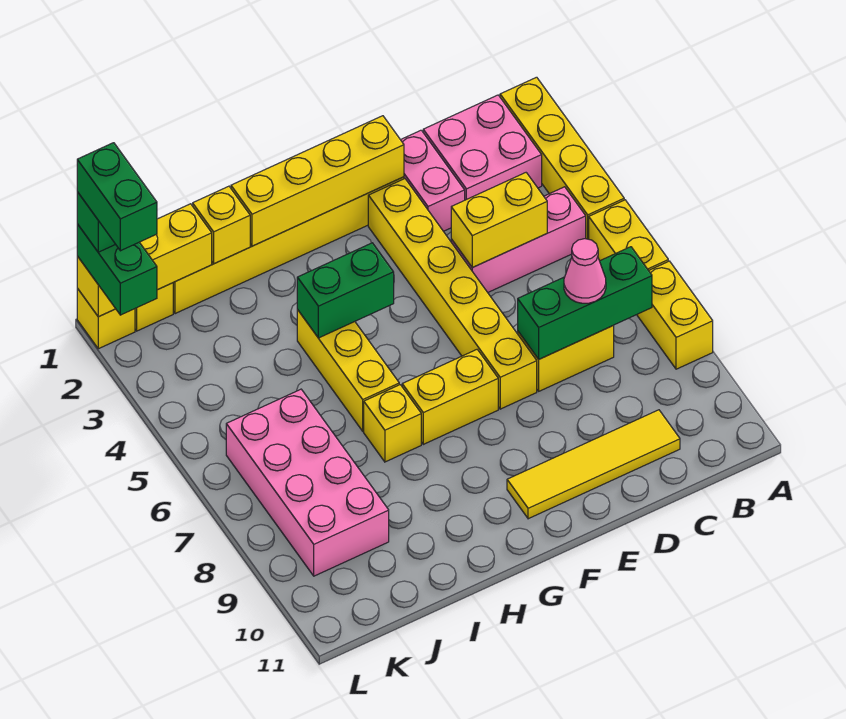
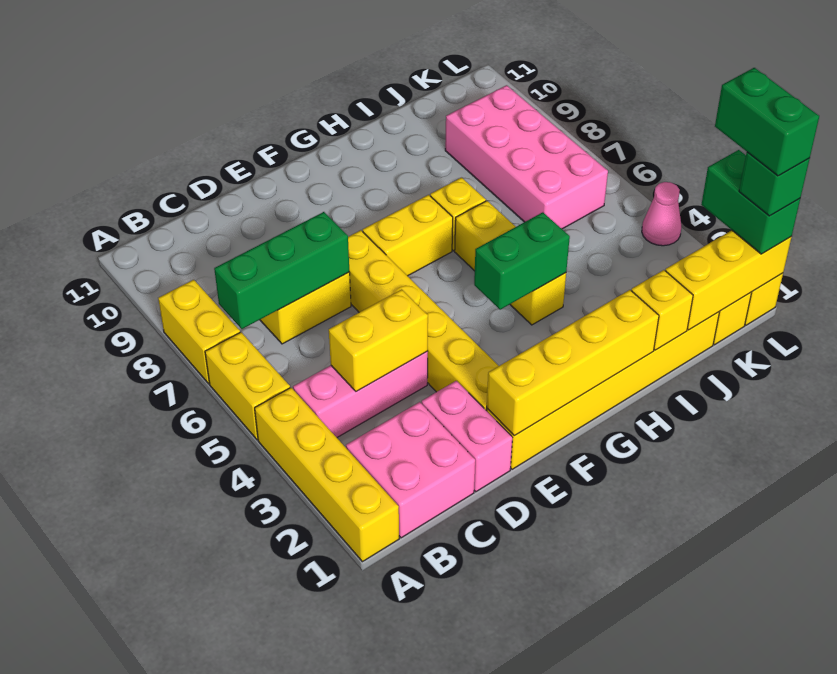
pink 1x1 cone [564,239,606,303] -> pink 1x1 cone moved to [642,182,681,246]
yellow 1x4 tile [507,410,680,519] -> none

